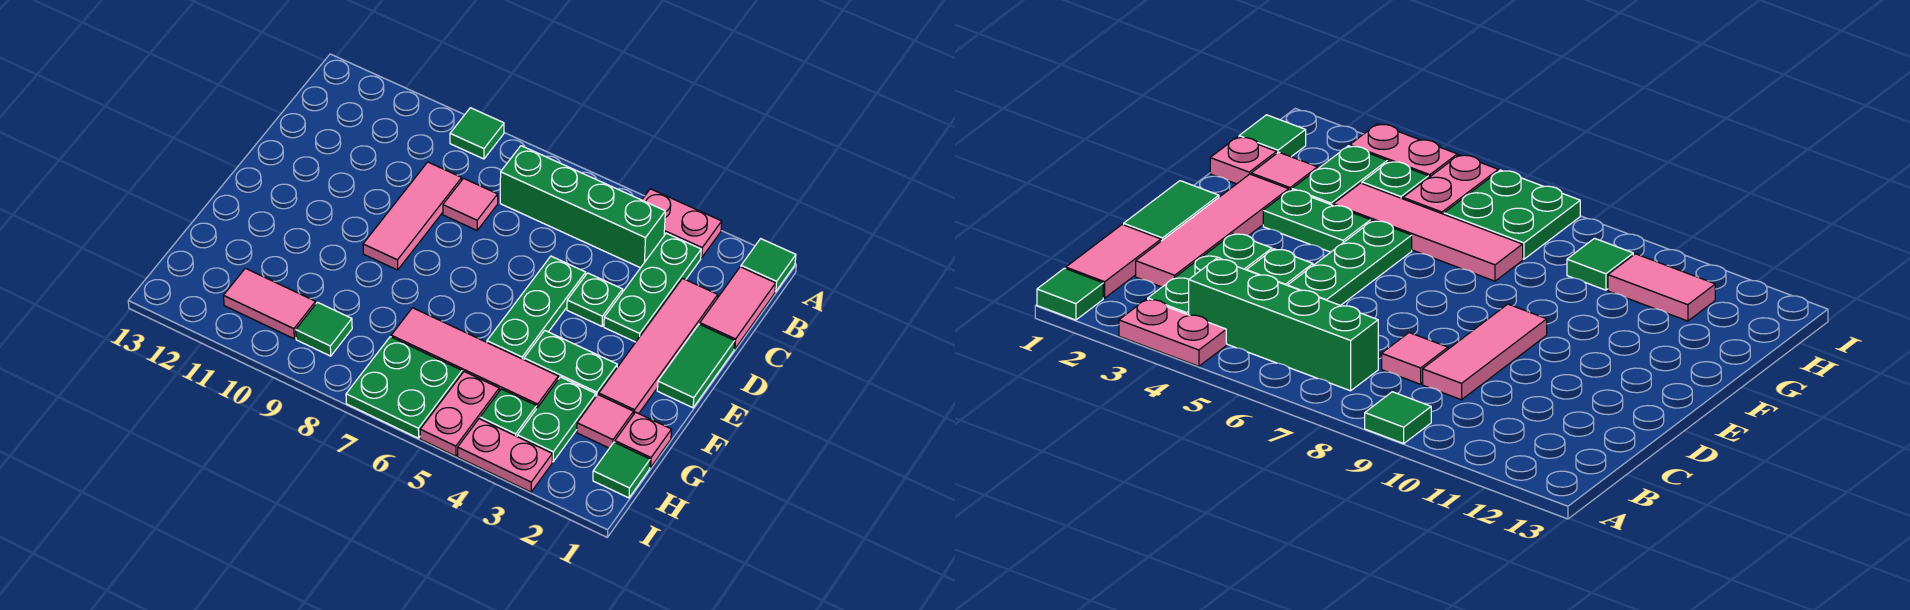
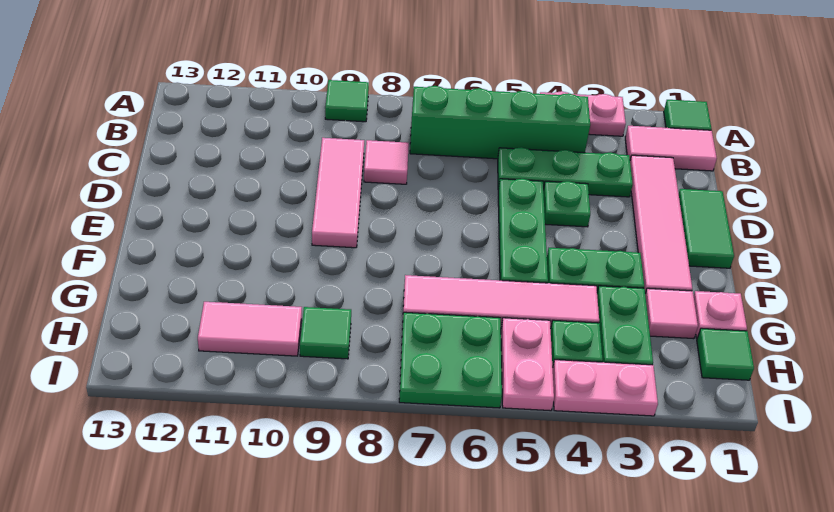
pink 1x2 tile [700,267,776,349] -> pink 1x2 tile turned to [625,126,717,171]
green 1x3 plate [604,233,701,342] -> green 1x3 plate turned to [498,147,633,197]

